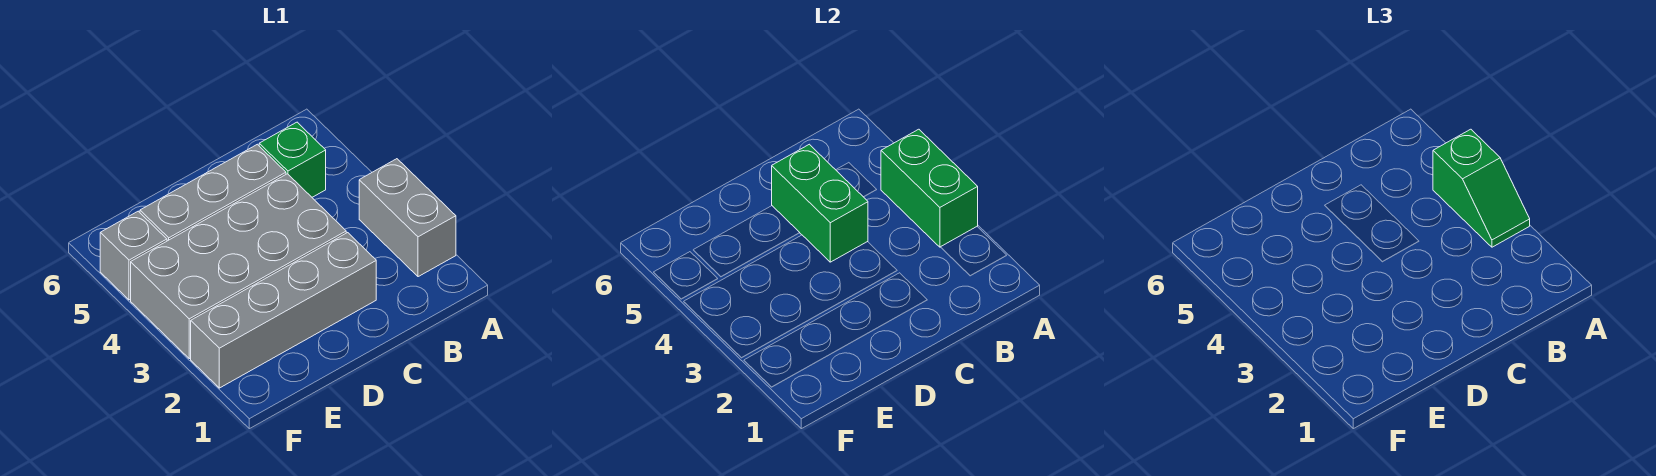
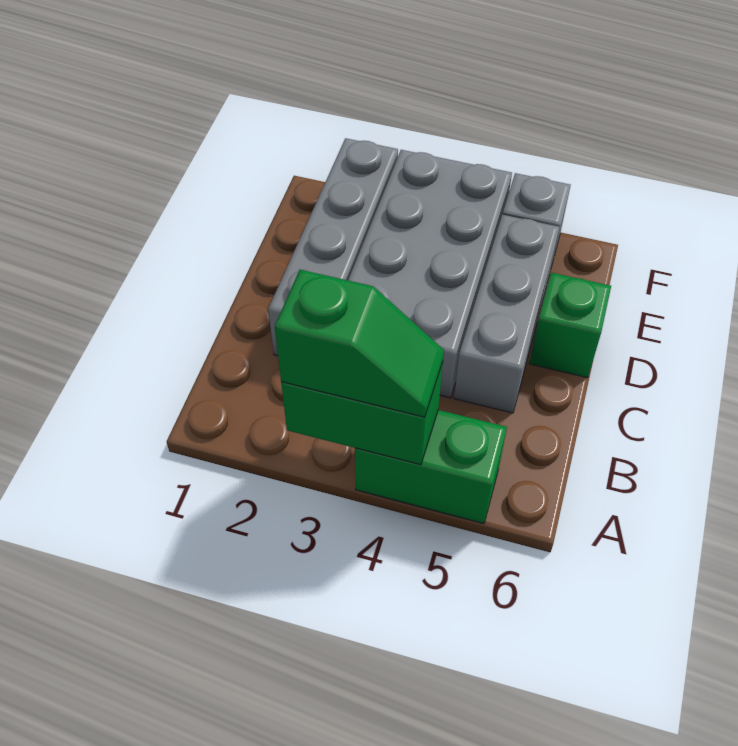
grey 1x2 brick [359,159,456,277] -> none
green 1x2 slope [1433,129,1530,247] -> green 1x2 slope turned to [275,270,444,417]
green 1x1 brick [259,122,326,197] -> green 1x1 brick moved to [529,273,611,378]
green 1x2 brick [772,144,868,262] -> green 1x2 brick moved to [355,410,507,524]

